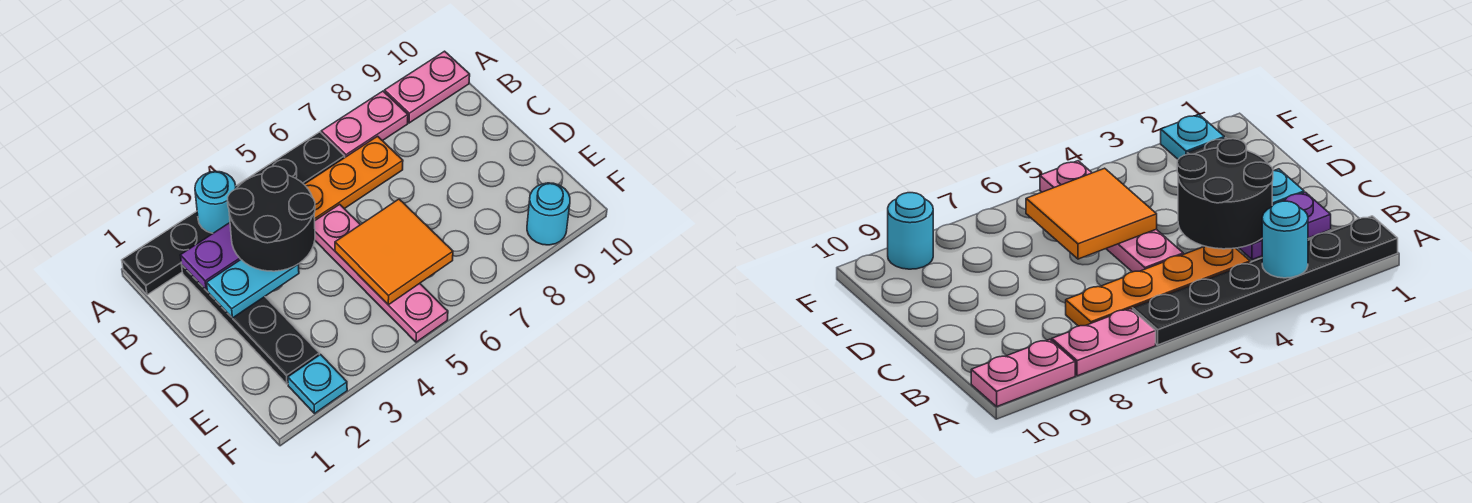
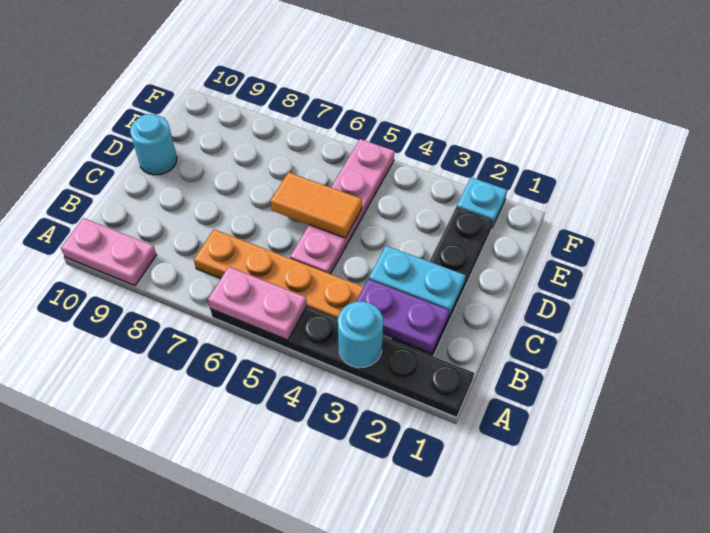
pink 1x2 plate [321,91,408,157] -> pink 1x2 plate moved to [208,267,307,340]
black 2x2 round brick [228,166,315,271] -> none
orange 2x2 tile [335,199,453,305] -> orange 1x2 tile [270,172,362,238]
cyan 1x1 round brick [527,183,570,245] -> cyan 1x1 round brick moved to [130,114,177,175]

